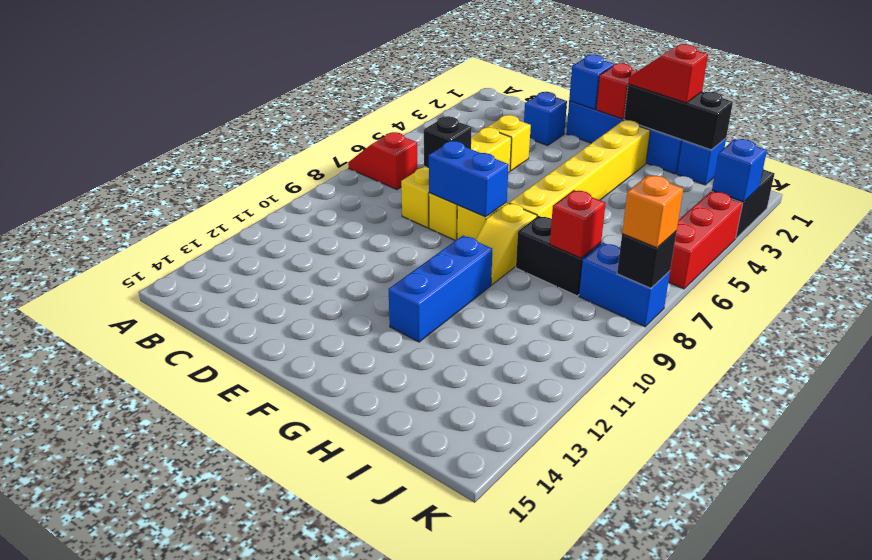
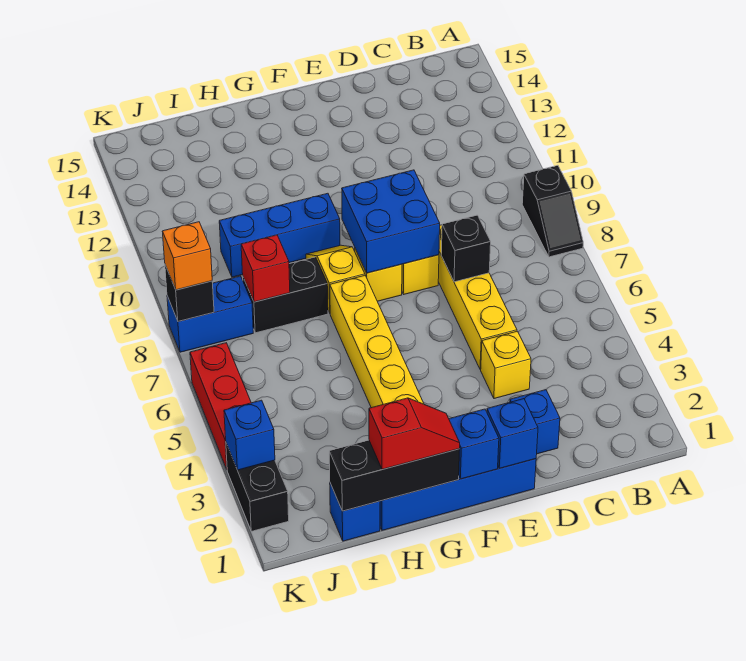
red 1x2 slope [348,132,417,190] -> none
none -> black 1x2 slope [522,165,583,257]
blue 1x2 brick [429,141,509,217] -> blue 2x2 brick [342,170,440,273]
red 1x1 brick [596,63,638,119] -> blue 1x1 brick [449,409,499,479]
blue 1x3 brick [388,236,492,342] -> blue 1x3 brick turned to [219,193,340,277]

